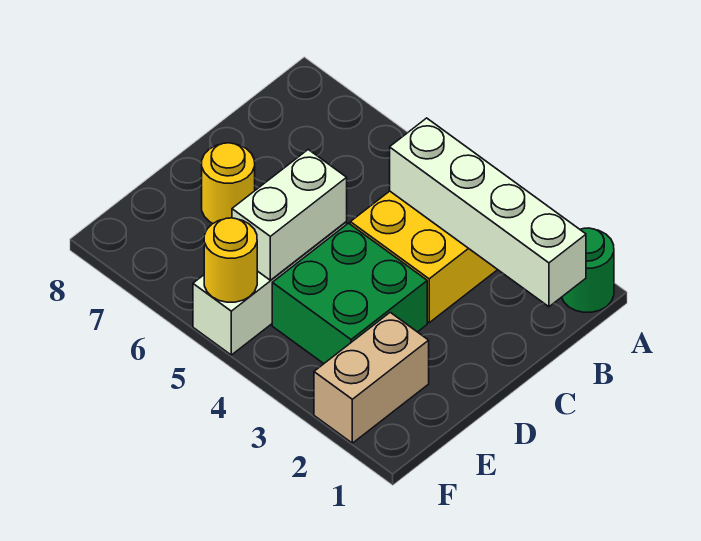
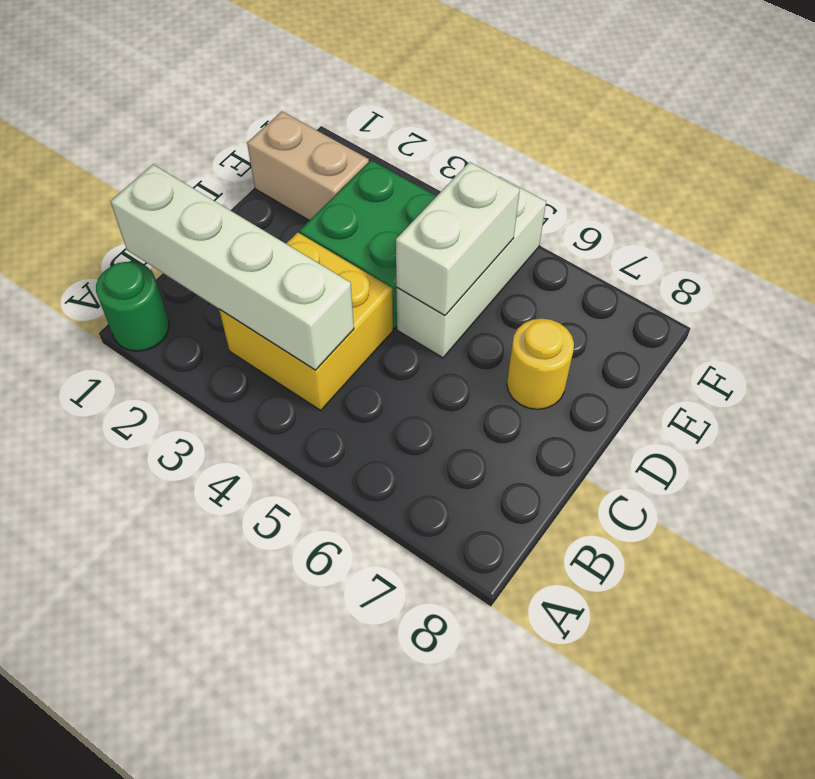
tan 1x2 brick [314,312,429,443] -> tan 1x2 brick turned to [247,112,369,221]
yellow 1x1 round brick [204,218,257,302] -> none

